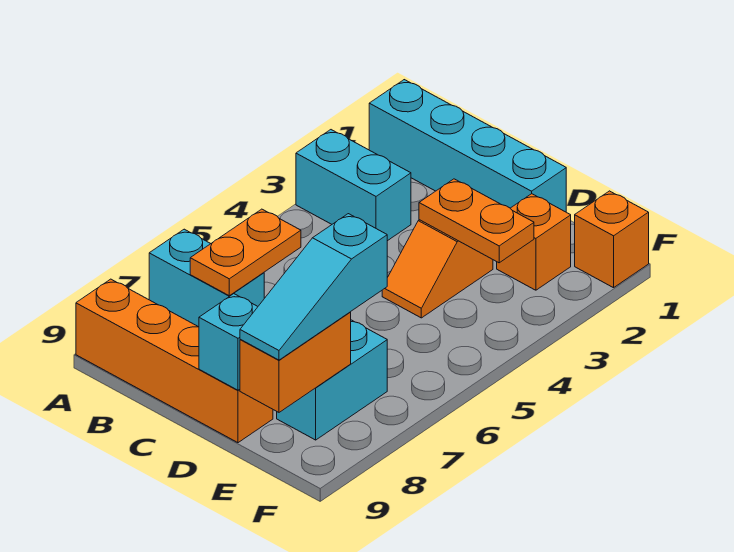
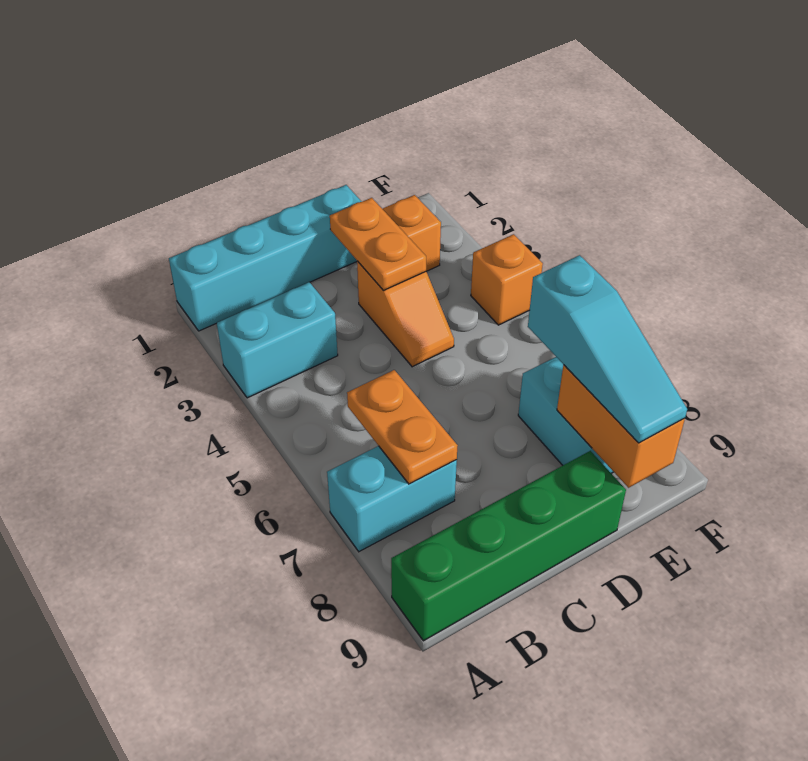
orange 1x4 brick [76,279,273,443] -> green 1x4 brick [391,451,626,641]
orange 1x2 plate [419,179,534,263] -> orange 1x2 plate turned to [330,198,426,290]
cyan 1x1 brick [199,294,258,390] -> none
orange 1x1 brick [575,191,649,288] -> orange 1x1 brick moved to [471,234,543,325]

